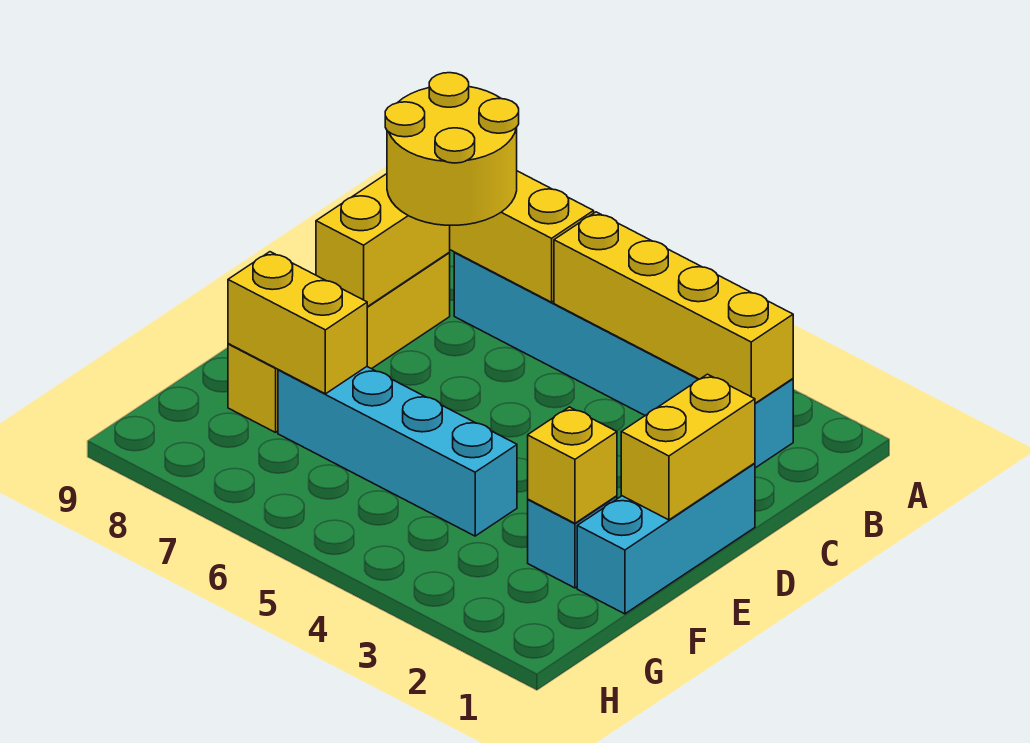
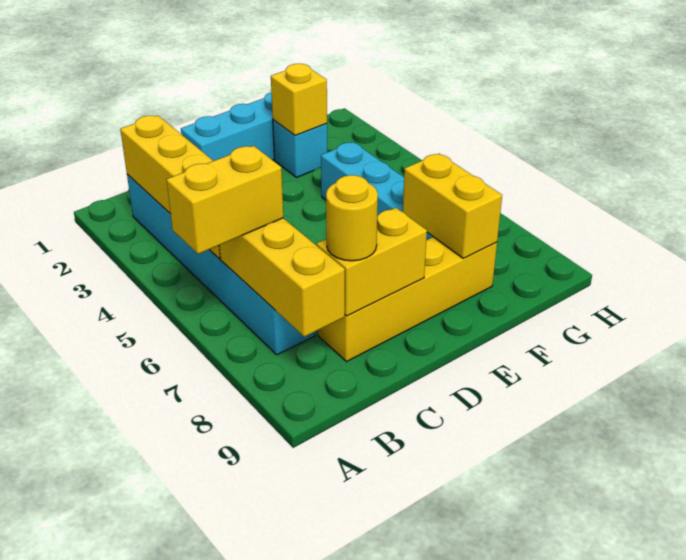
yellow 2x2 round brick [385,73,519,225] -> yellow 1x1 round brick [326,175,378,261]
yellow 1x2 brick [621,374,755,520] -> yellow 1x2 brick moved to [166,146,283,254]

